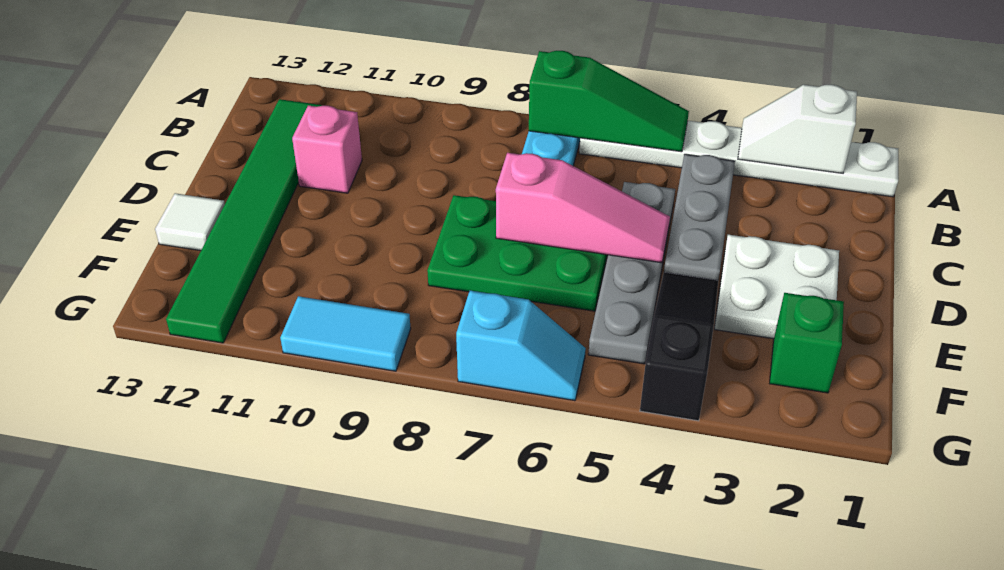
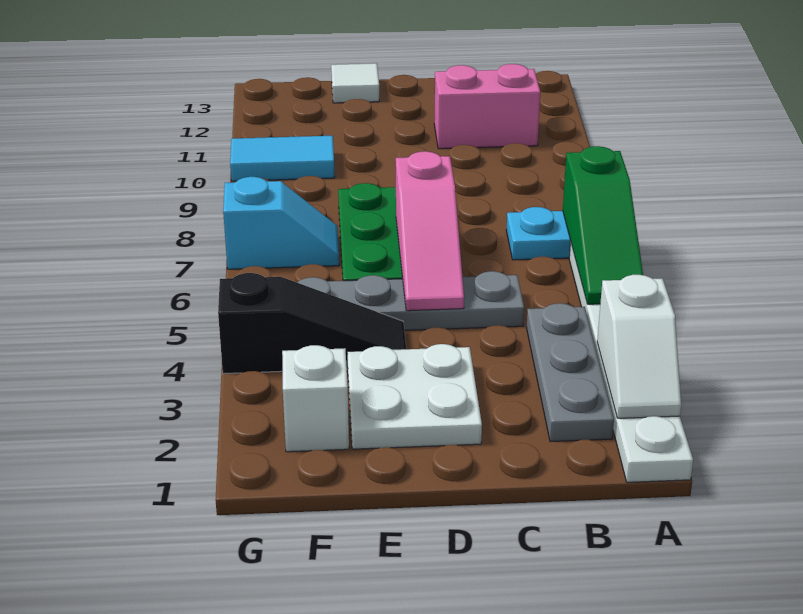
white 1x2 slope [738,85,857,173] -> white 1x2 slope turned to [597,275,681,418]
grey 1x3 plate [664,154,735,280] -> grey 1x3 plate turned to [527,303,614,442]
green 1x6 tile [166,99,325,343] -> none
pink 1x1 brick [292,105,362,193] -> pink 1x2 brick [434,64,540,149]
green 1x1 brick [770,293,844,393] -> white 1x1 brick [282,345,349,452]
cyan 1x2 slope [456,291,586,401] -> cyan 1x2 slope turned to [223,177,339,269]
cyan 1x2 tile [280,296,411,371] -> cyan 1x2 tile turned to [230,136,335,181]

